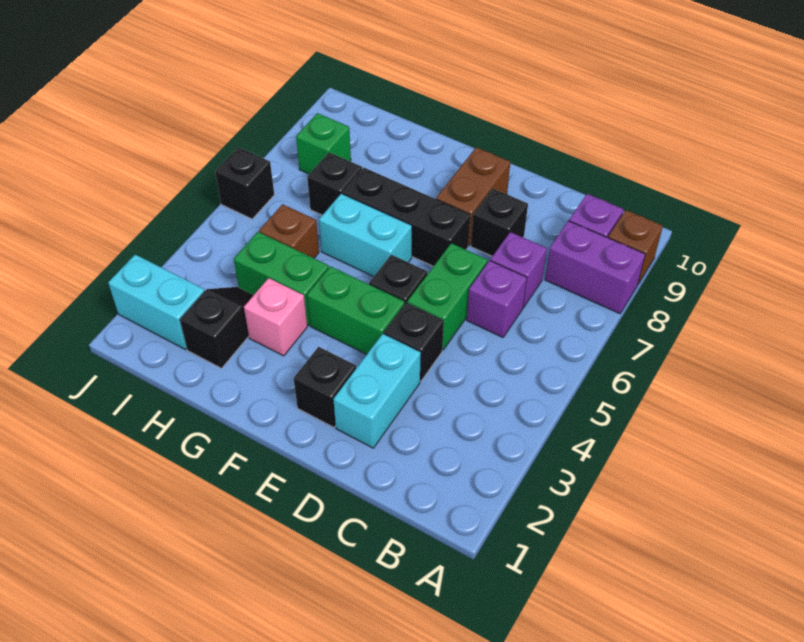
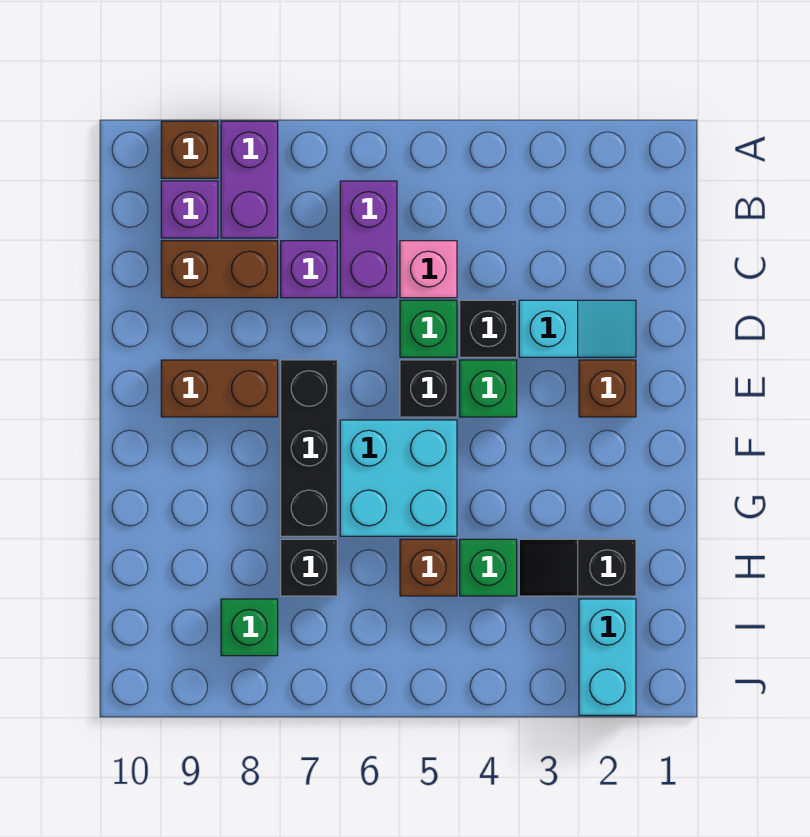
purple 1x1 brick [467,261,527,337] -> purple 1x2 brick [340,181,397,298]
none -> brown 1x2 brick [161,241,278,298]
cyan 1x2 brick [333,334,421,448] -> cyan 1x2 slope [519,300,636,357]
green 1x2 brick [407,243,488,350] -> green 1x1 brick [400,300,457,357]
black 1x1 brick [471,189,528,256] -> none
black 1x1 brick [294,347,356,427] -> brown 1x1 brick [579,360,636,417]
green 1x2 brick [307,266,405,354] -> green 1x1 brick [460,360,517,417]
cyan 1x2 brick [319,194,412,277] -> cyan 2x2 brick [340,420,457,536]
pink 1x1 brick [244,278,307,356] -> pink 1x1 brick moved to [400,241,457,298]
green 1x2 brick [234,232,329,325] -> green 1x1 brick [460,539,517,596]
black 1x1 brick [215,147,274,219] -> none

